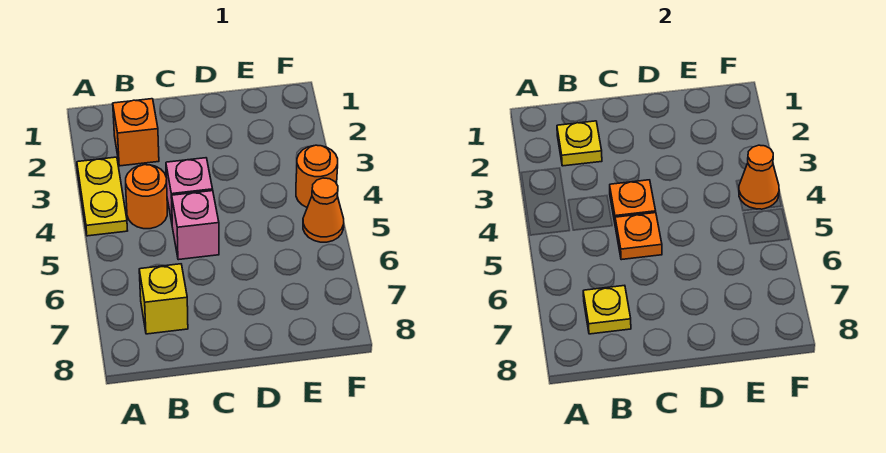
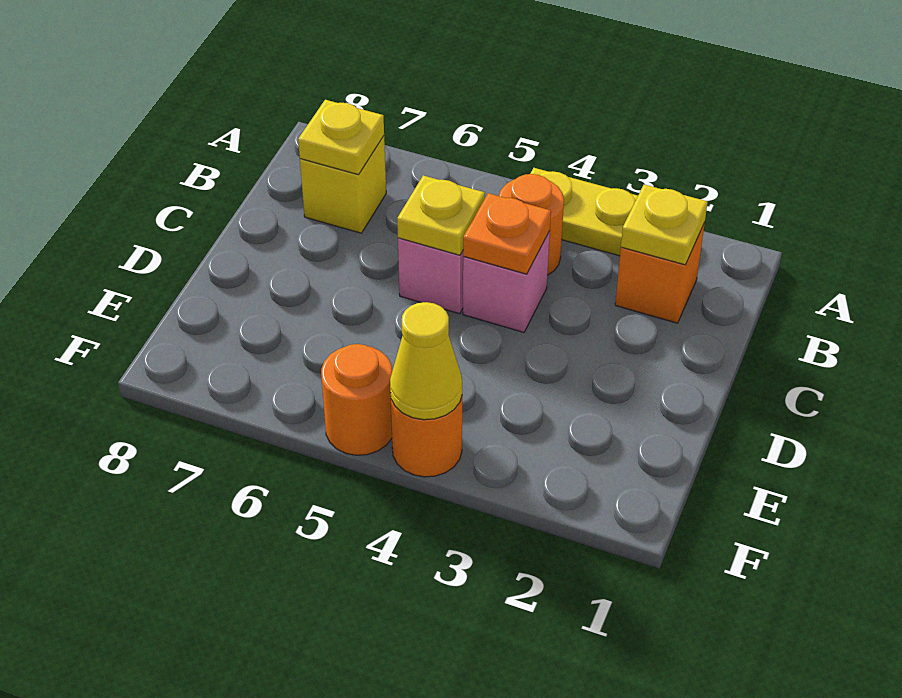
orange 1x1 plate [615,213,662,260] -> yellow 1x1 plate [397,175,485,255]
orange 1x1 cone [739,145,779,209] -> yellow 1x1 cone [390,302,462,420]
orange 1x1 cone [303,178,344,242] -> orange 1x1 round brick [321,344,392,455]

